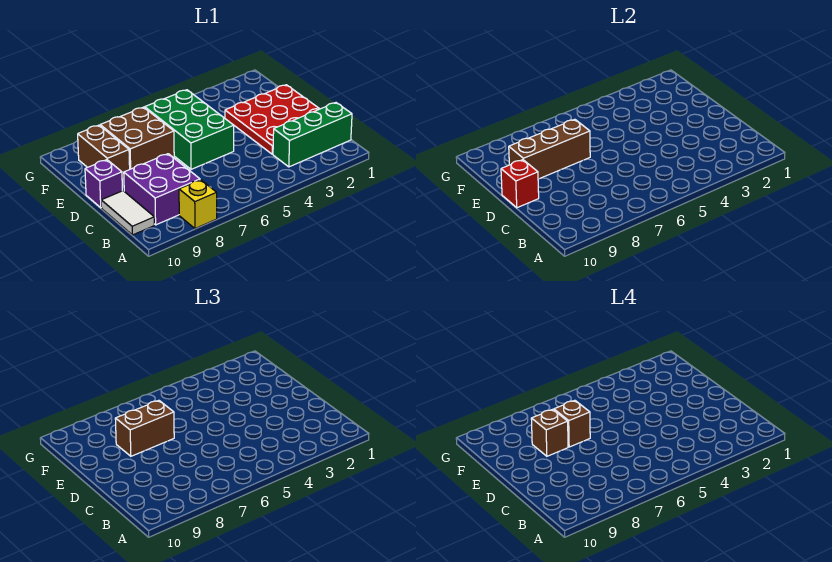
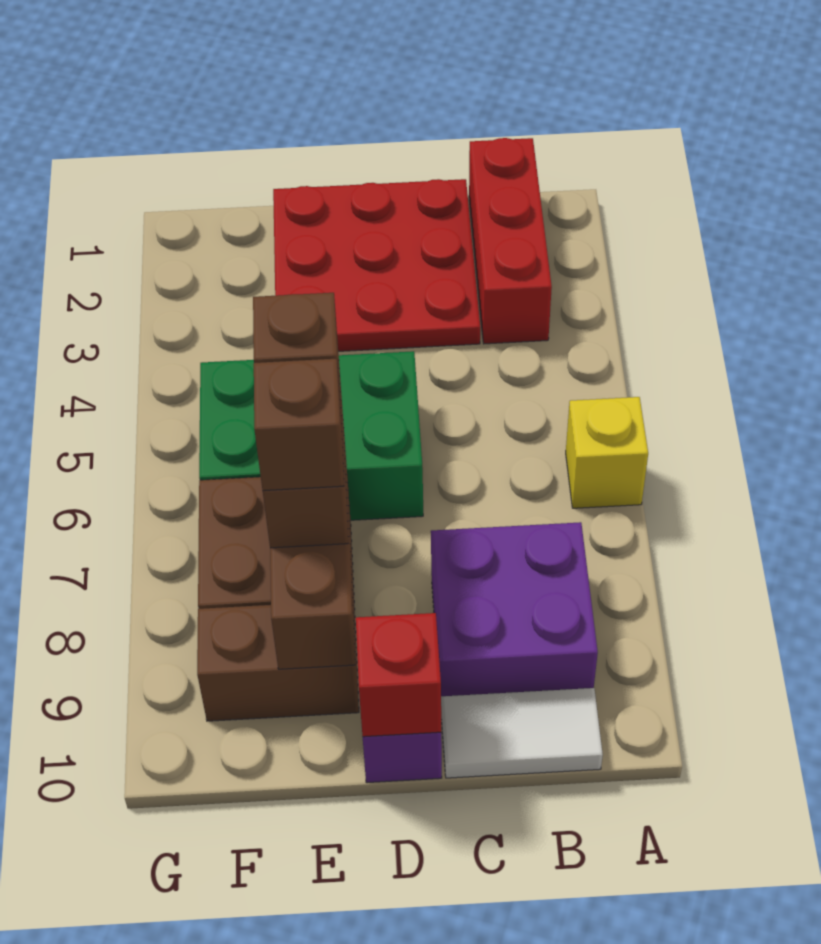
yellow 1x1 brick [179,180,217,229] -> yellow 1x1 brick moved to [566,397,648,508]
green 1x3 brick [273,103,352,167] -> red 1x3 brick [469,138,552,344]

